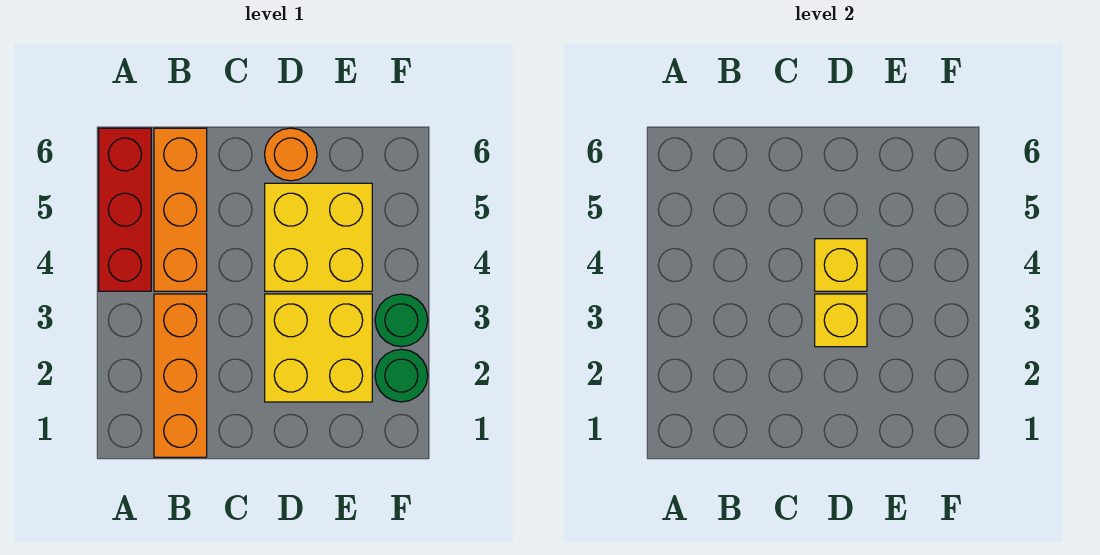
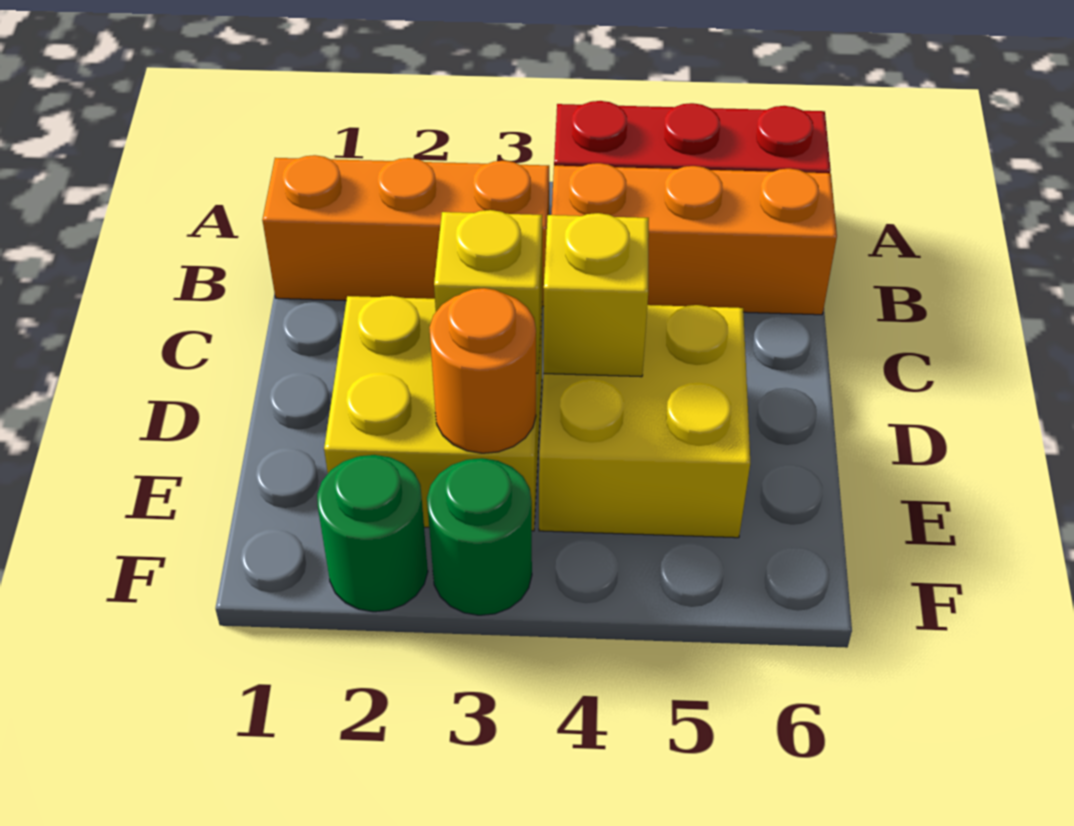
orange 1x1 round brick [265,128,317,181] -> orange 1x1 round brick moved to [429,288,536,453]

